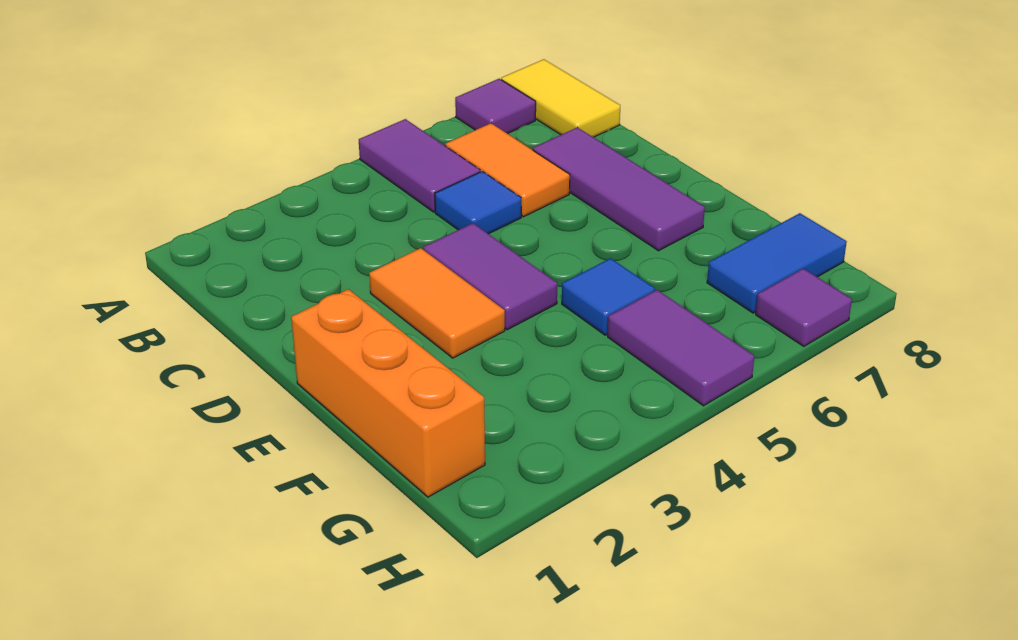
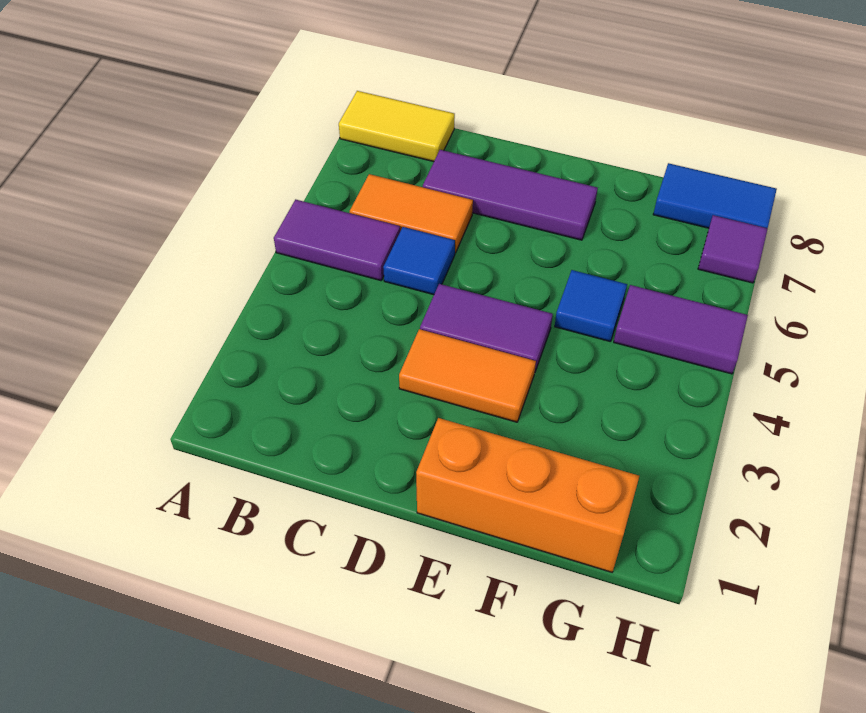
purple 1x1 tile [455,79,536,134] -> none
blue 1x2 tile [707,213,847,313] -> blue 1x2 tile turned to [653,163,777,228]

